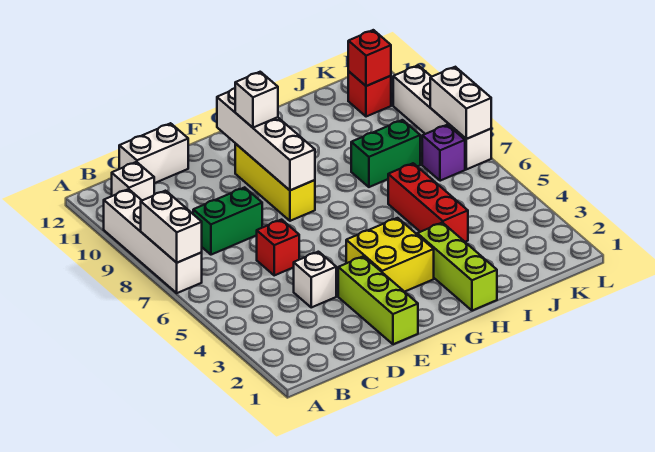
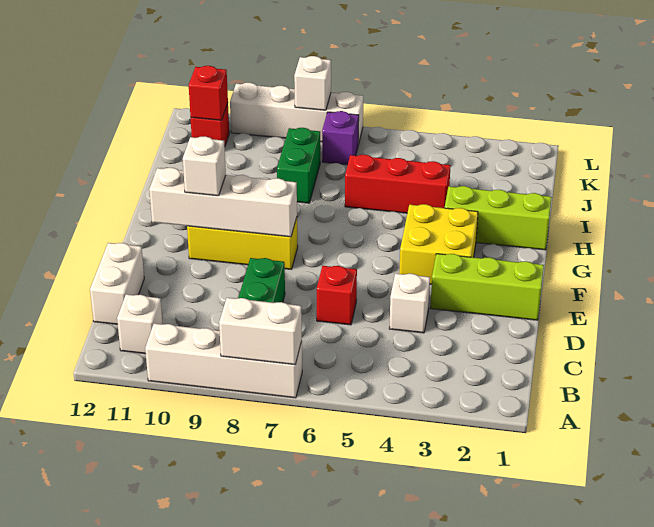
white 1x2 brick [430,67,491,139] -> white 1x1 brick [294,56,331,110]

